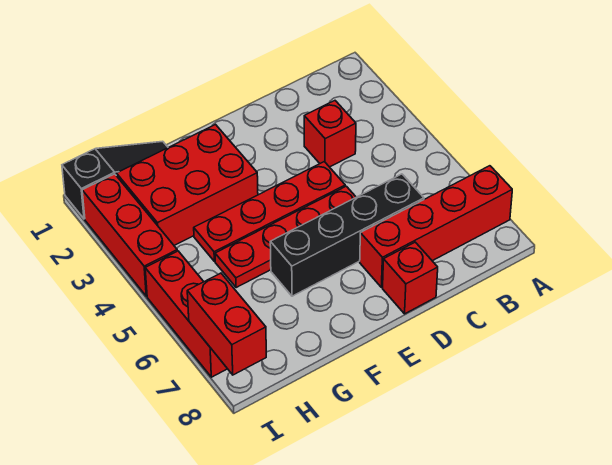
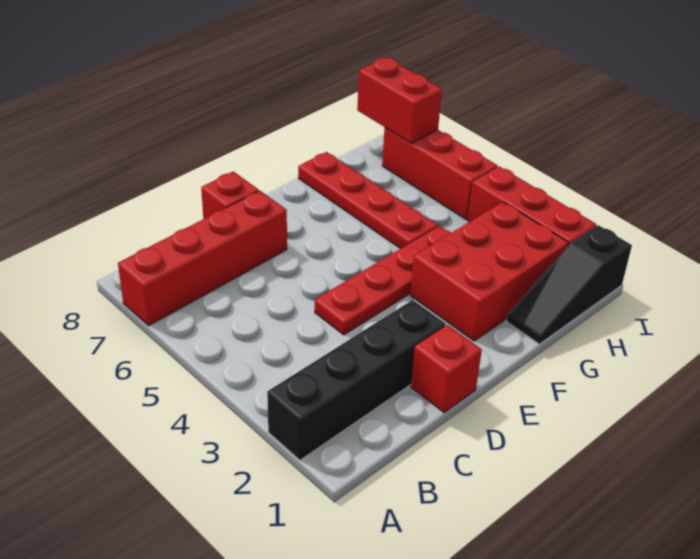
red 1x1 brick [304,101,356,167] -> red 1x1 brick moved to [411,325,482,413]
black 1x4 brick [270,174,424,296] -> black 1x4 brick moved to [267,300,445,460]
red 1x4 plate [215,186,356,288] -> red 1x4 plate turned to [298,152,438,249]

